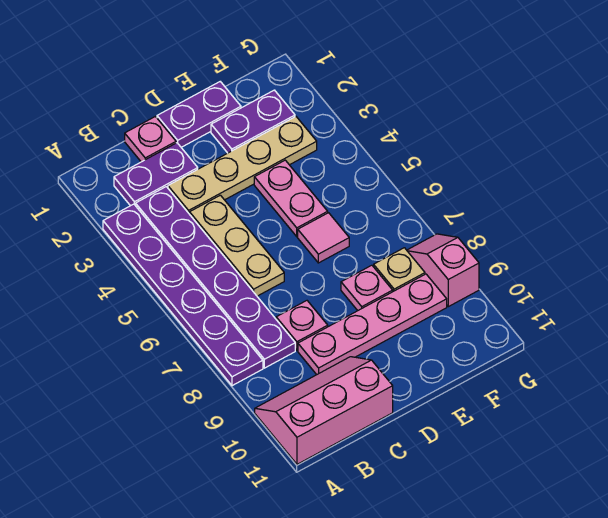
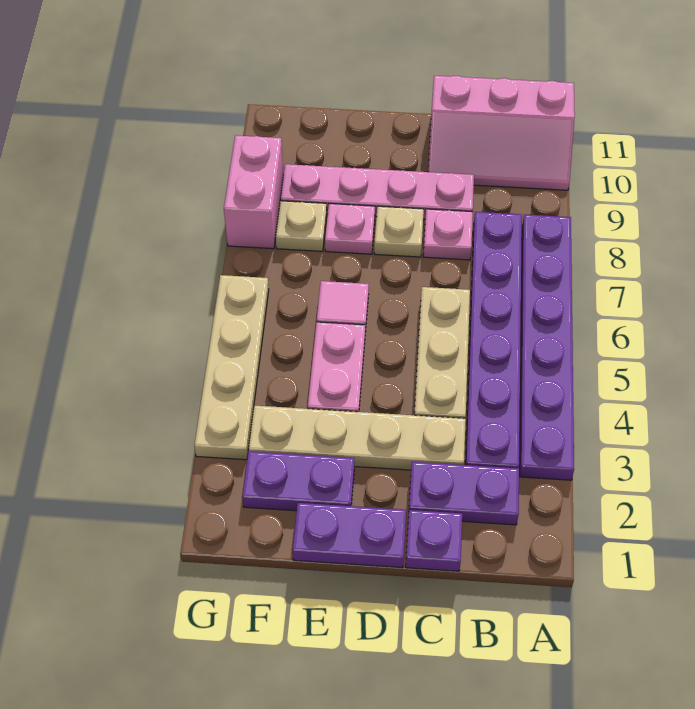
pink 1x1 plate [125,117,176,162] -> purple 1x1 plate [406,510,462,571]
none -> tan 1x1 plate [374,206,424,257]
none -> tan 1x4 plate [194,275,269,460]
pink 1x2 slope [407,234,479,307] -> pink 1x2 brick [224,135,283,249]

